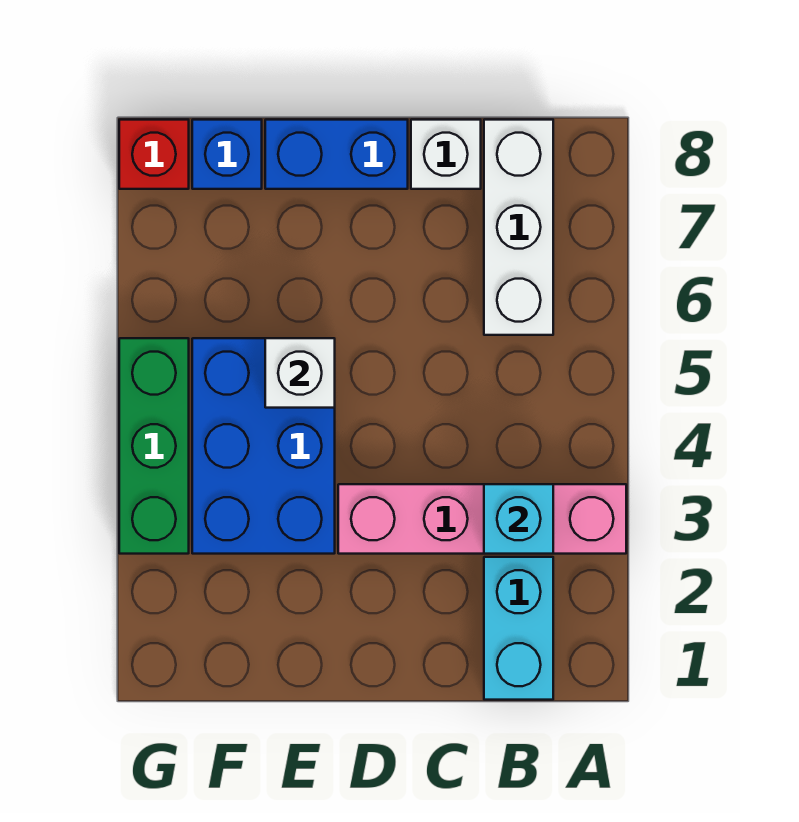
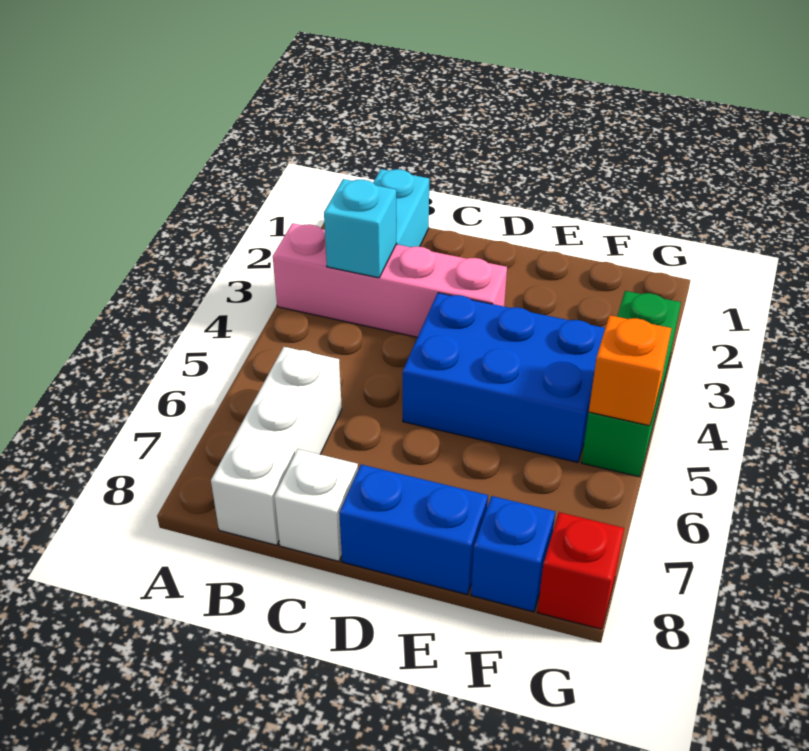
blue 2x3 brick [192,338,335,554] -> blue 2x3 brick turned to [403,293,605,462]
white 1x1 brick [265,338,335,408] -> none
none -> orange 1x1 brick [589,315,672,426]

